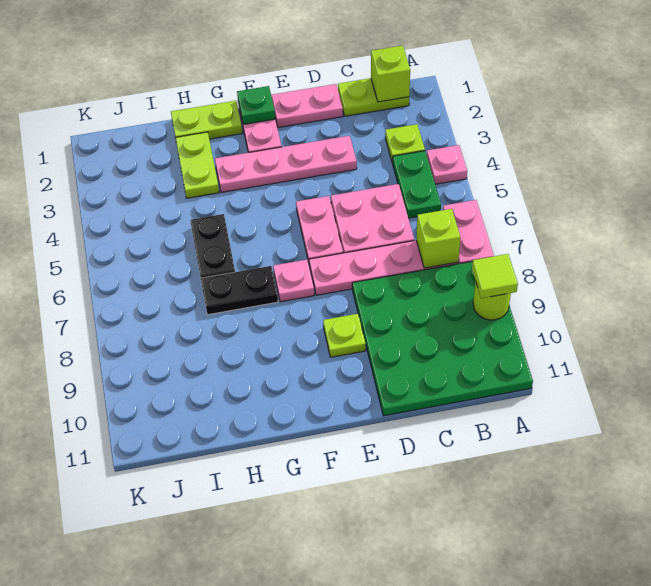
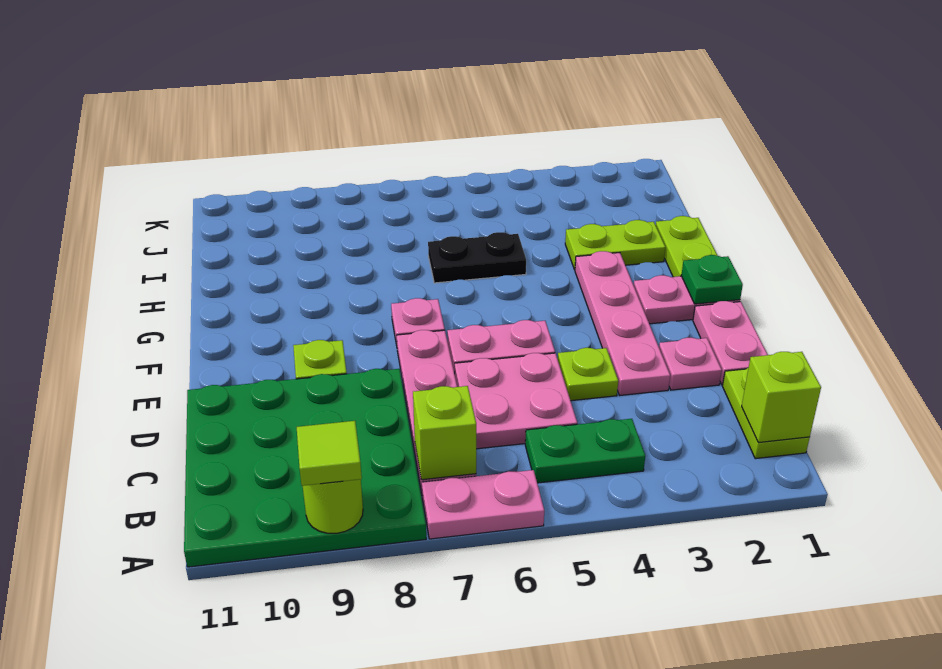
pink 1x1 plate [427,145,467,184] -> pink 1x1 plate moved to [659,338,722,390]
lime 1x1 plate [385,124,425,163] -> lime 1x1 plate moved to [558,348,618,401]
black 1x2 plate [201,266,278,315] -> none

